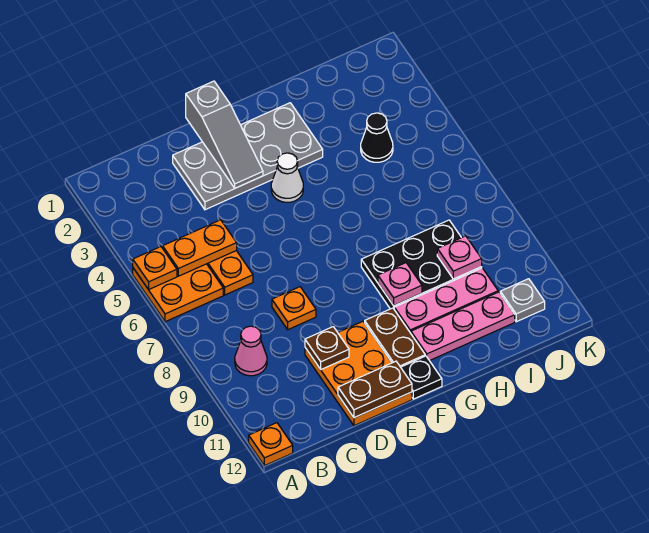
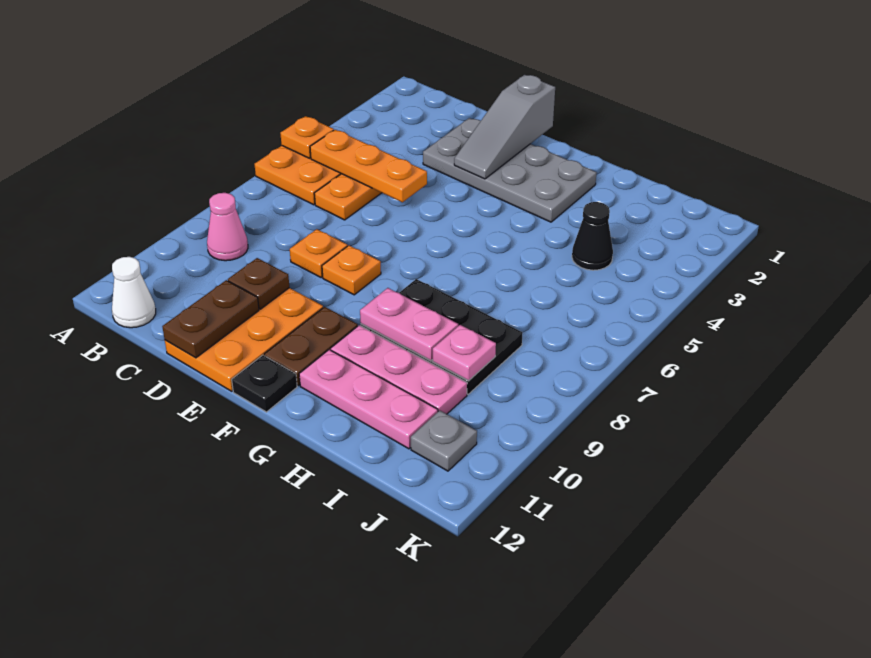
orange 1x1 plate [249,423,293,466] -> orange 1x1 plate moved to [322,246,381,295]
orange 1x2 plate [163,220,237,276] -> orange 1x3 plate [310,130,427,202]
brown 1x2 plate [338,361,412,418] -> brown 1x2 plate turned to [162,280,259,358]
white 1x1 cone [271,153,303,202] -> white 1x1 cone moved to [112,257,156,328]
pink 1x1 plate [378,263,422,306] -> pink 1x2 plate [360,288,458,361]

